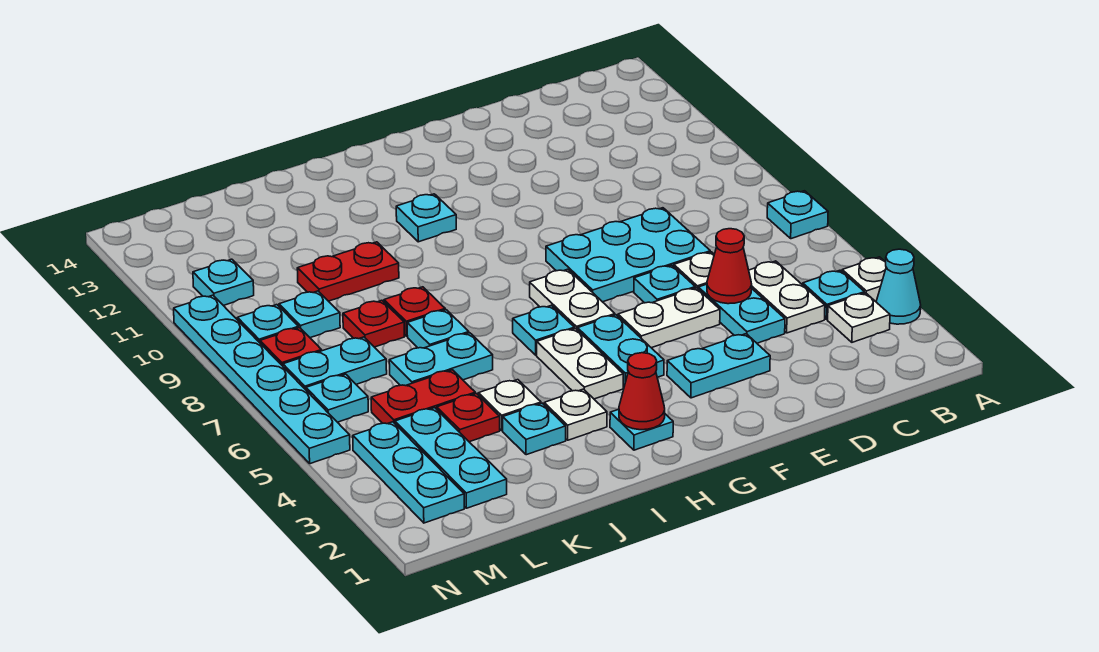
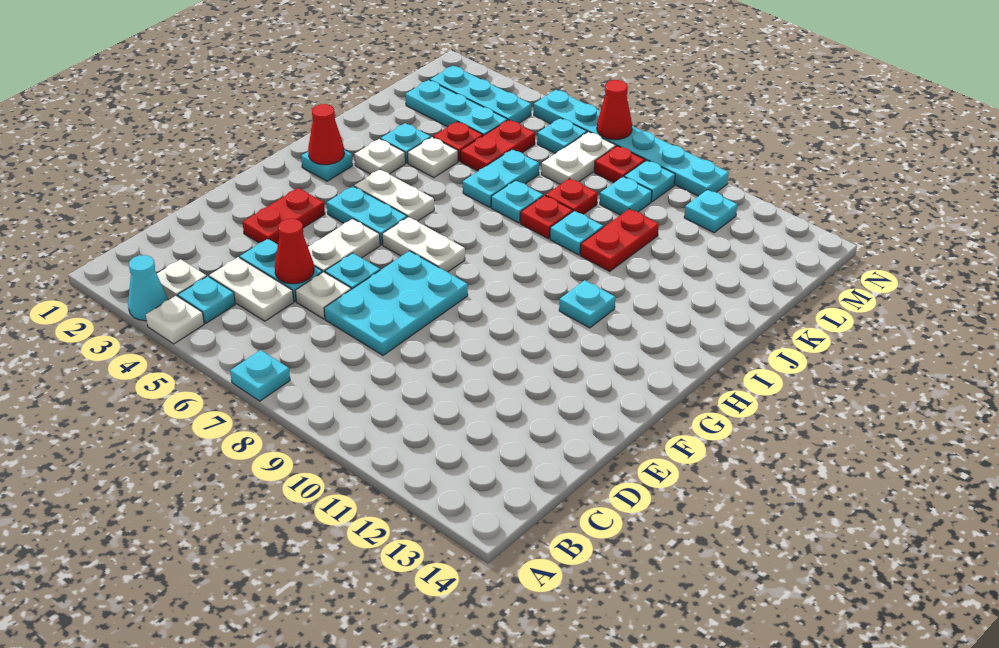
cyan 1x2 plate [667,334,770,398] -> red 1x2 plate [243,188,325,244]
cyan 1x1 plate [513,305,574,355] -> cyan 1x1 plate moved to [550,211,603,255]
cyan 1x2 plate [283,337,387,390] -> white 1x2 plate [541,132,616,184]
none -> red 1x1 cone [597,80,632,140]

